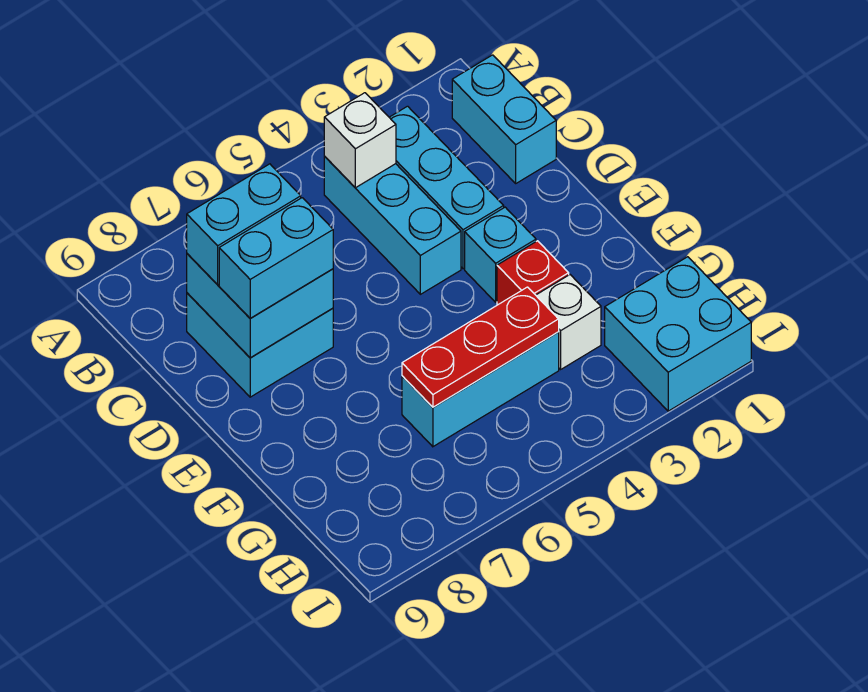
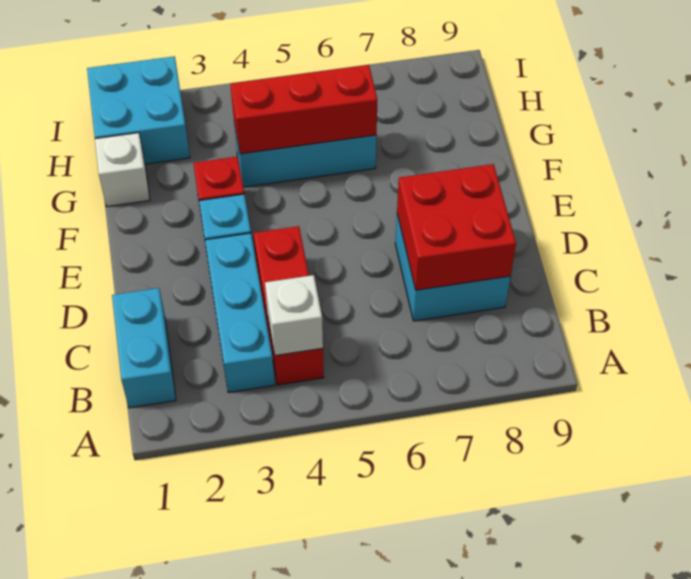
cyan 1x3 brick [324,157,461,294] -> red 1x3 brick [254,226,324,385]
cyan 2x2 brick [187,254,333,358] -> red 2x2 brick [397,164,516,290]
cyan 1x2 brick [187,164,301,285] -> none
cyan 1x2 brick [219,198,333,318] -> none
white 1x1 brick [536,275,601,369] -> white 1x1 brick moved to [95,133,150,207]
red 1x3 plate [402,287,559,407] -> red 1x3 brick [230,65,377,154]

